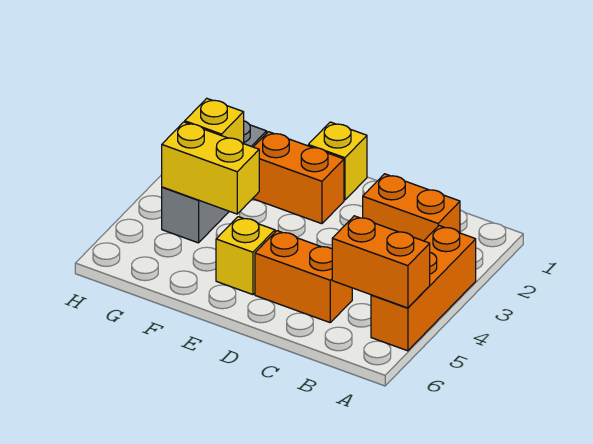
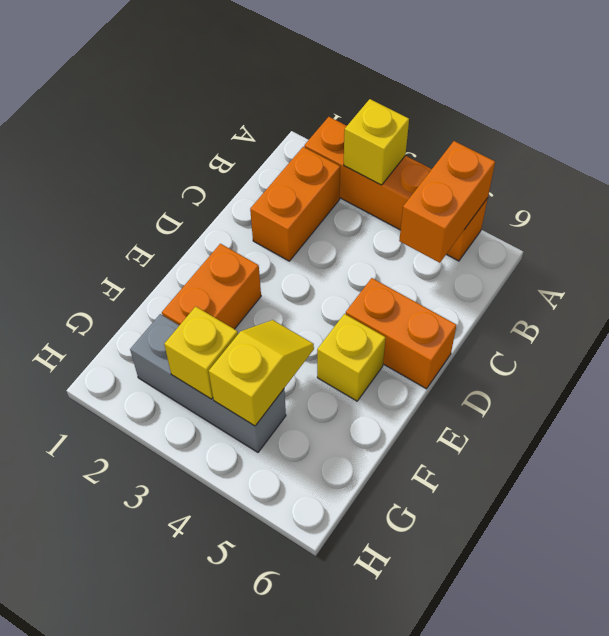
orange 1x3 brick [371,226,476,351] -> orange 1x4 brick [304,117,488,261]
orange 1x2 brick [255,231,352,322] -> orange 1x2 brick turned to [346,278,457,389]
yellow 1x1 brick [308,122,367,200] -> yellow 1x1 brick moved to [344,99,409,185]
yellow 1x2 brick [162,122,259,214] -> yellow 1x2 slope [209,320,314,426]

